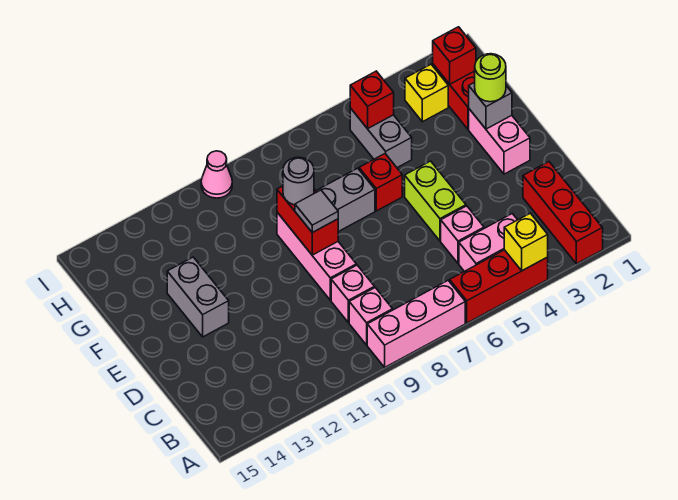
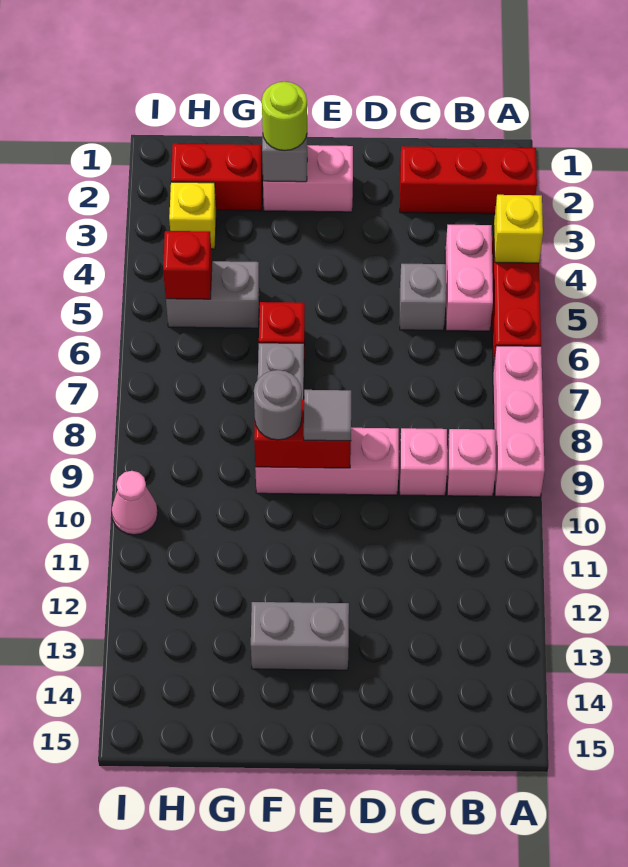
pink 1x1 brick [441,206,484,263] -> grey 1x1 brick [400,264,446,331]
lime 1x2 brick [405,161,466,241] -> none
red 1x1 brick [433,27,476,84] -> none

